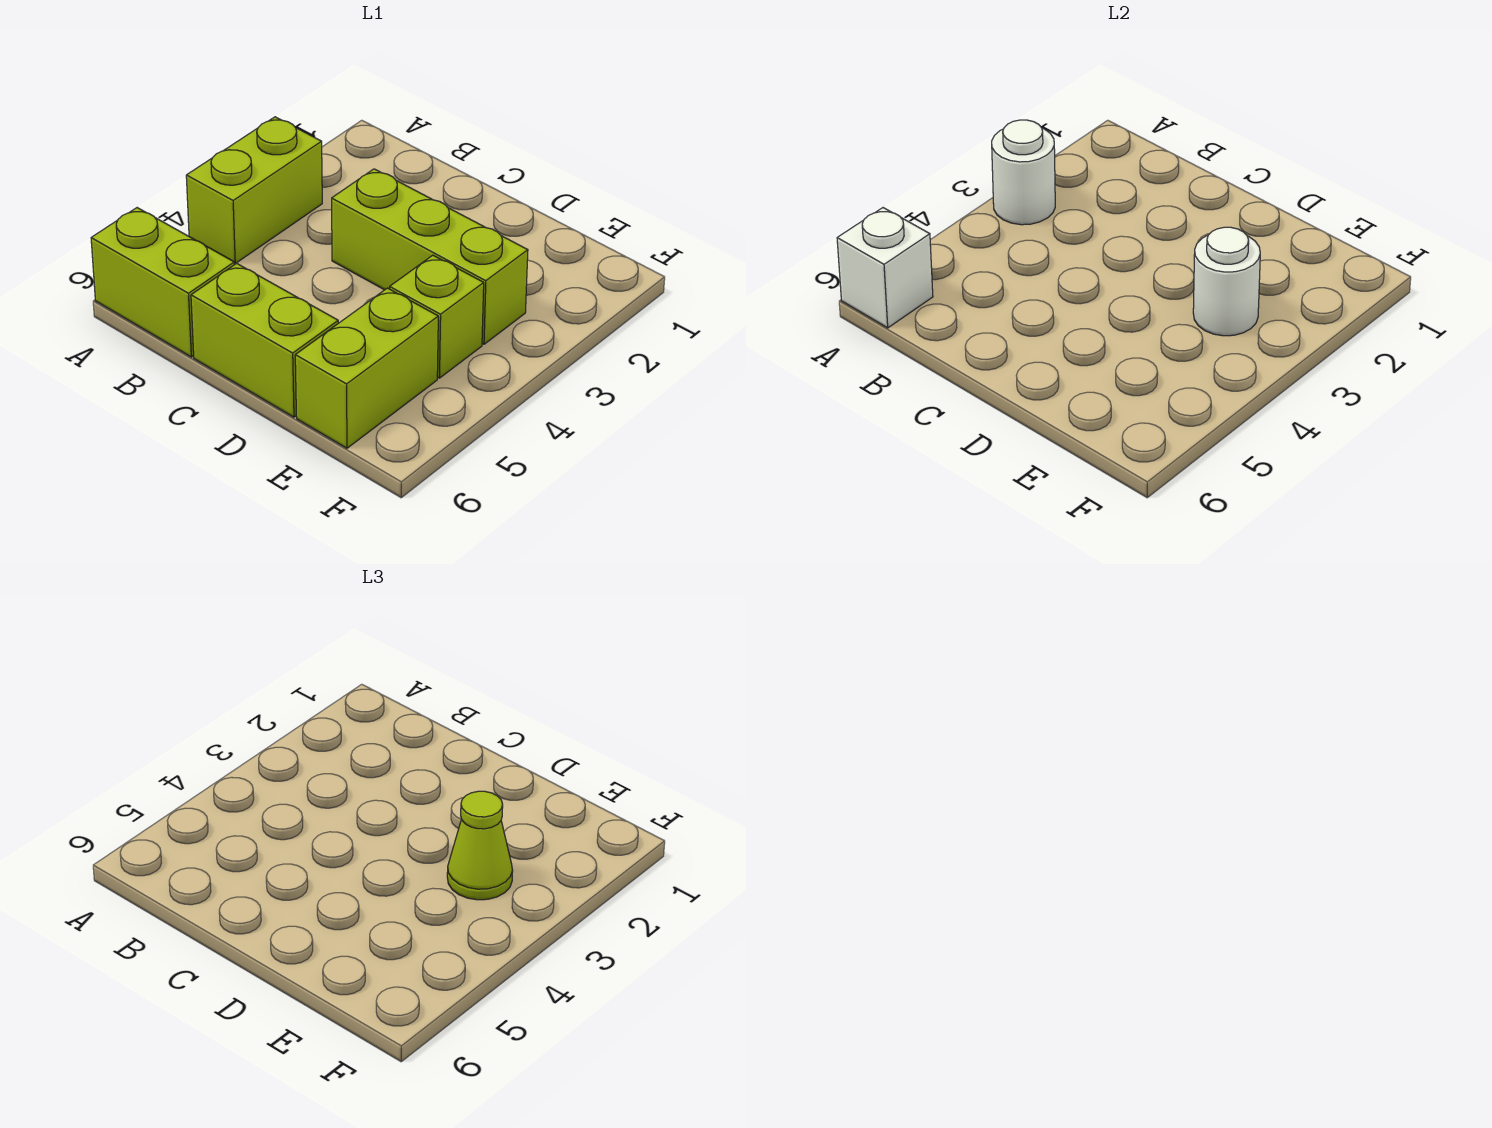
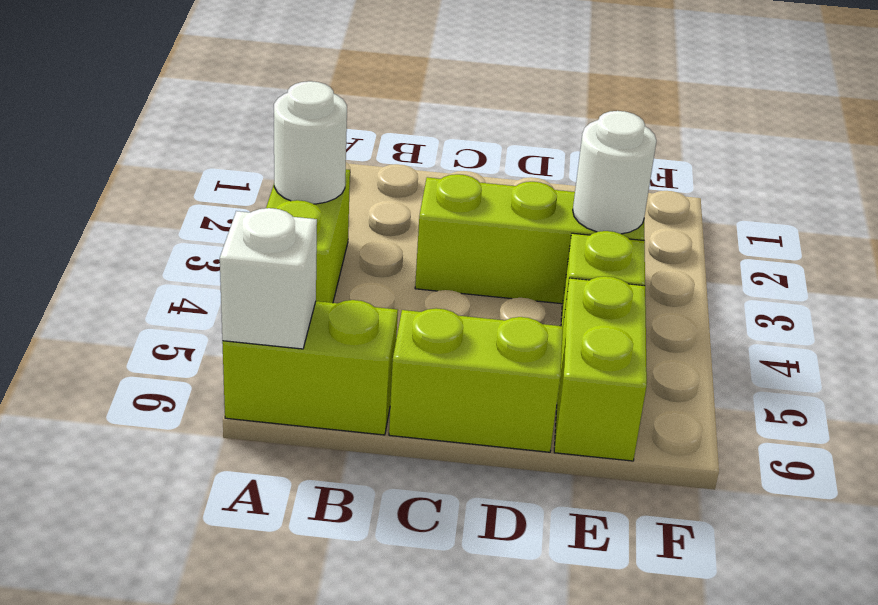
lime 1x1 cone [447,791,513,900] -> none

